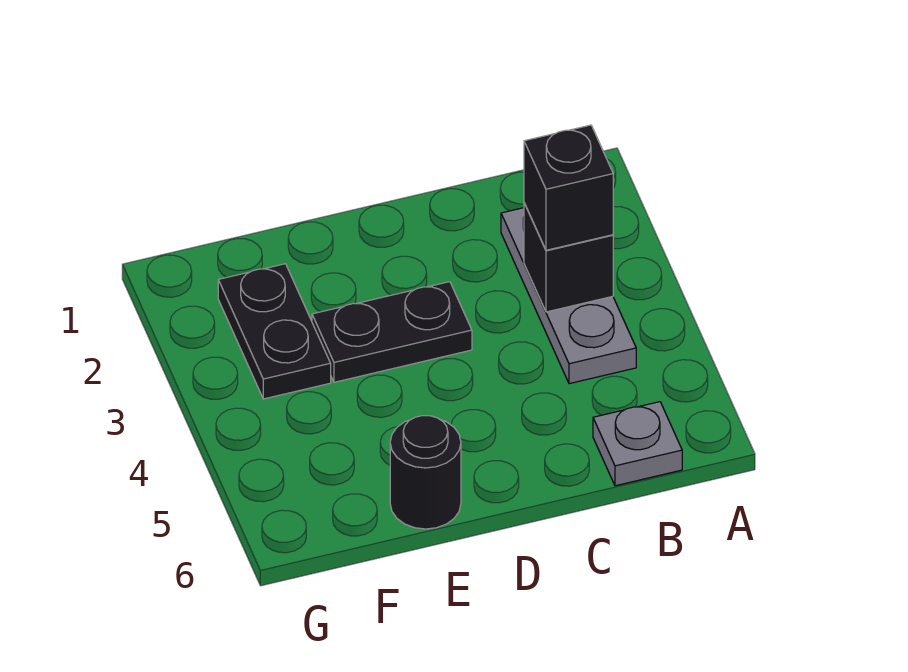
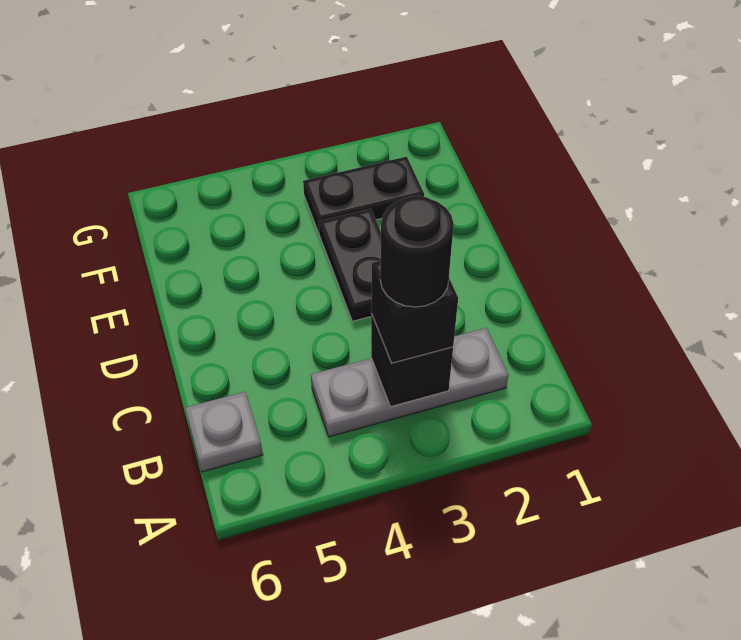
black 1x1 round brick [390,416,461,529] -> black 1x1 round brick moved to [380,196,454,307]

